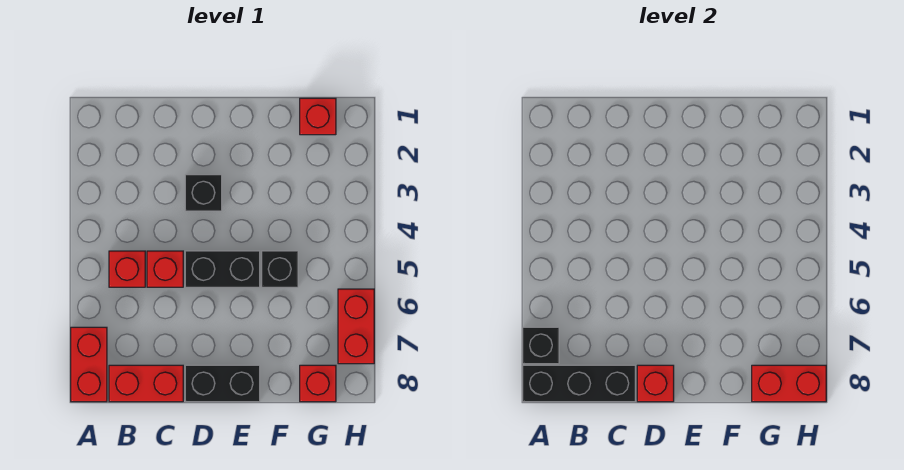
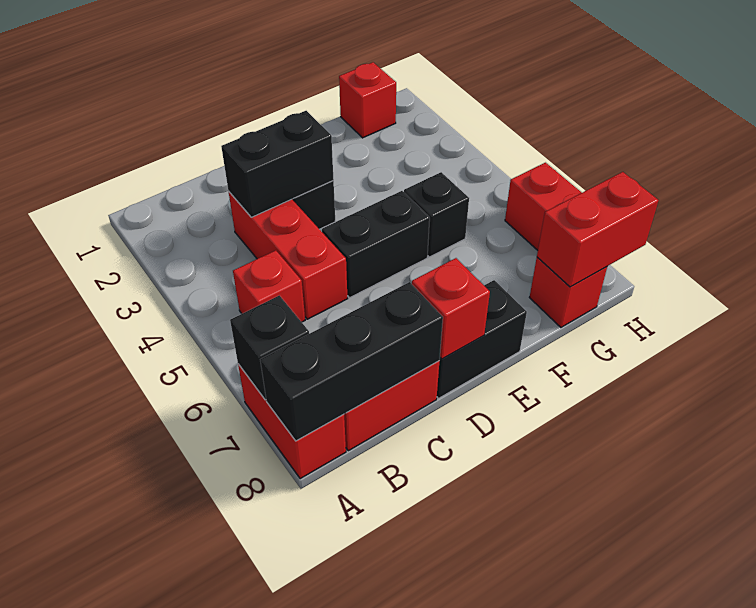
none -> black 1x2 brick [221,111,334,217]
red 1x1 brick [147,251,183,287] -> red 1x3 brick [229,192,348,319]

